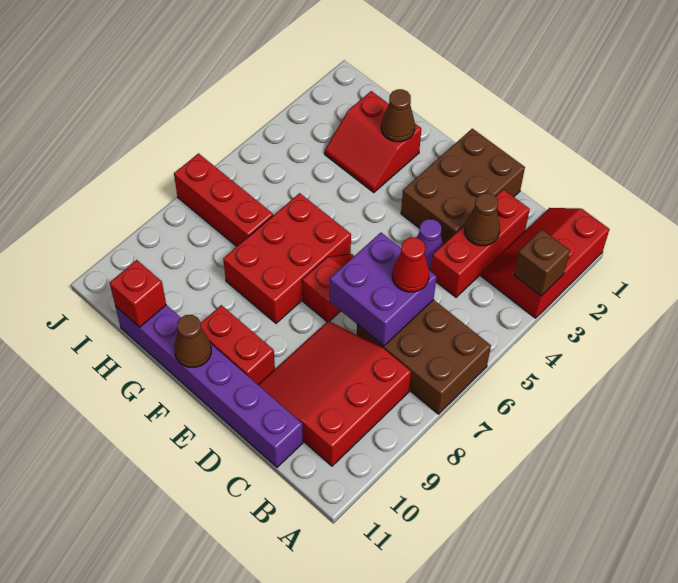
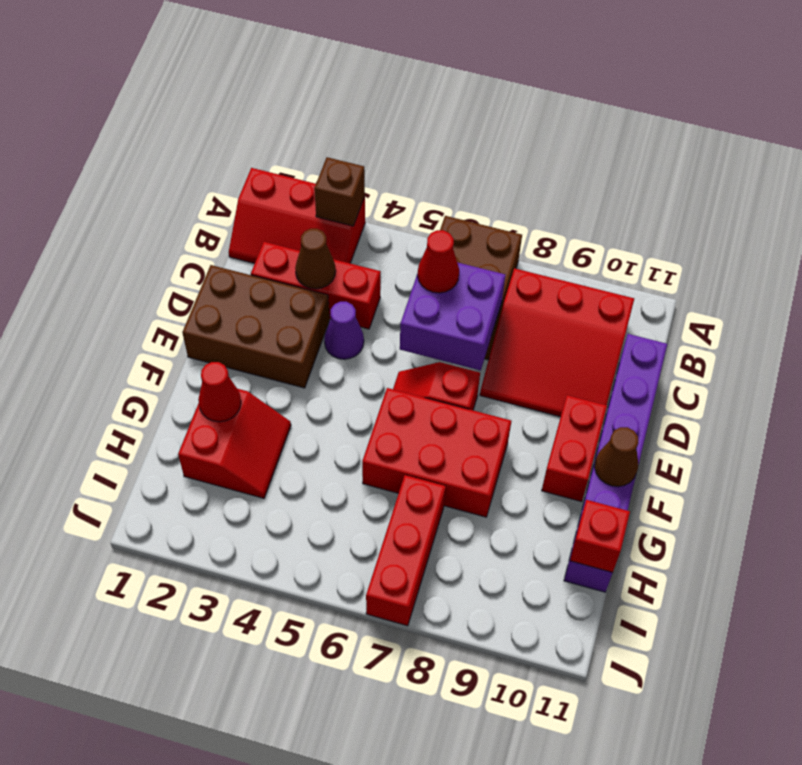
brown 1x1 cone [381,89,415,142] -> red 1x1 cone [198,362,241,422]

